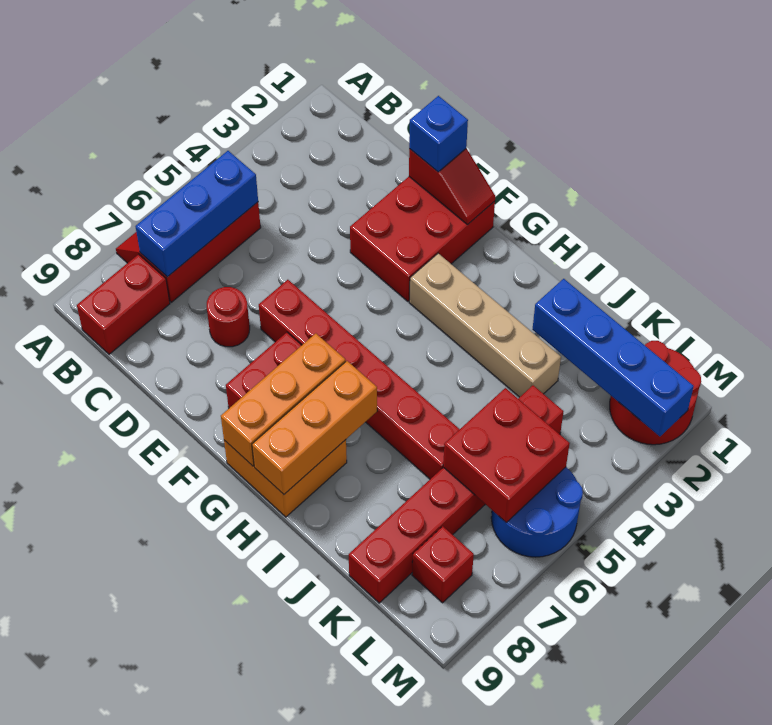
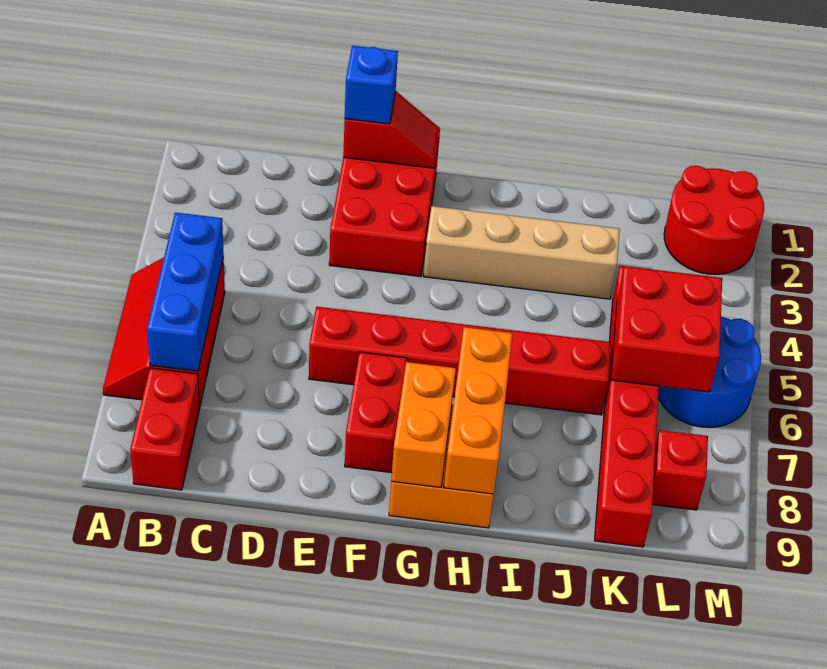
red 1x1 round brick [207,287,250,347] -> none
orange 1x3 brick [221,333,346,466] -> orange 1x2 brick [391,362,456,488]
blue 1x4 brick [532,279,694,436] -> none

